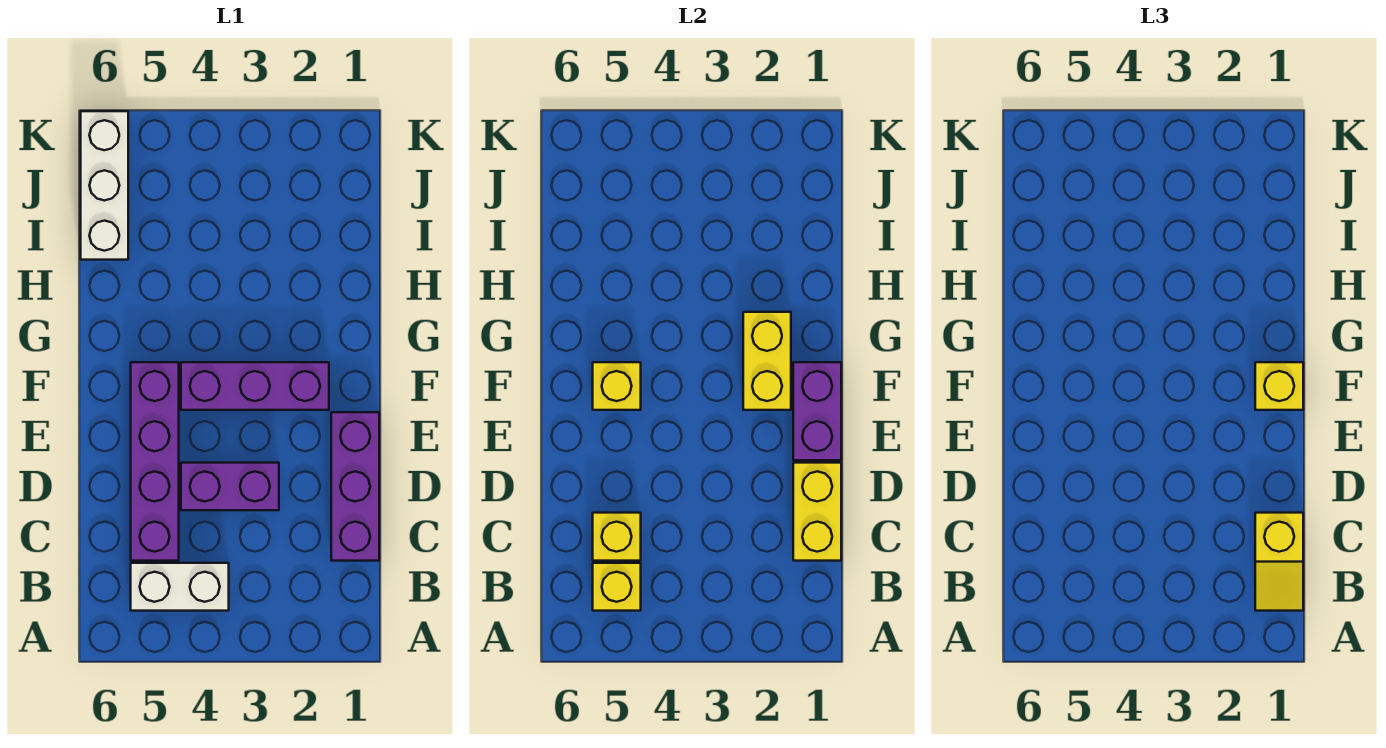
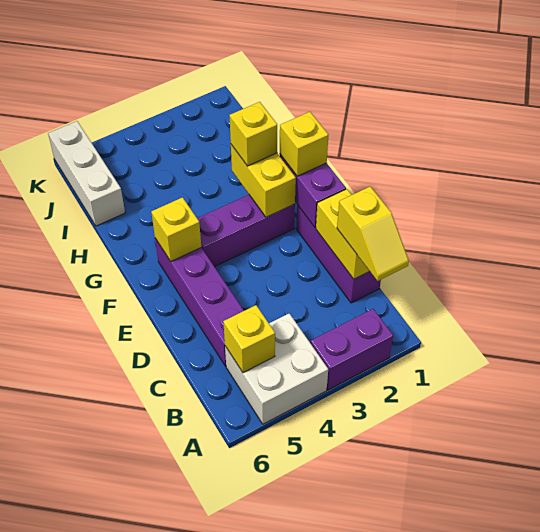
white 1x2 brick [131,563,229,611] -> white 2x2 brick [225,314,328,424]
yellow 1x1 brick [593,513,641,561] -> yellow 1x1 brick moved to [229,102,277,166]
purple 1x2 brick [181,463,279,510] -> purple 1x2 brick moved to [311,309,393,390]

